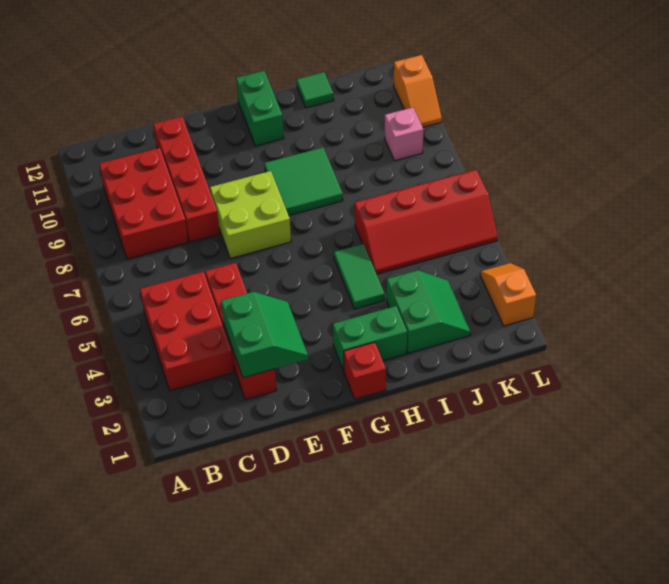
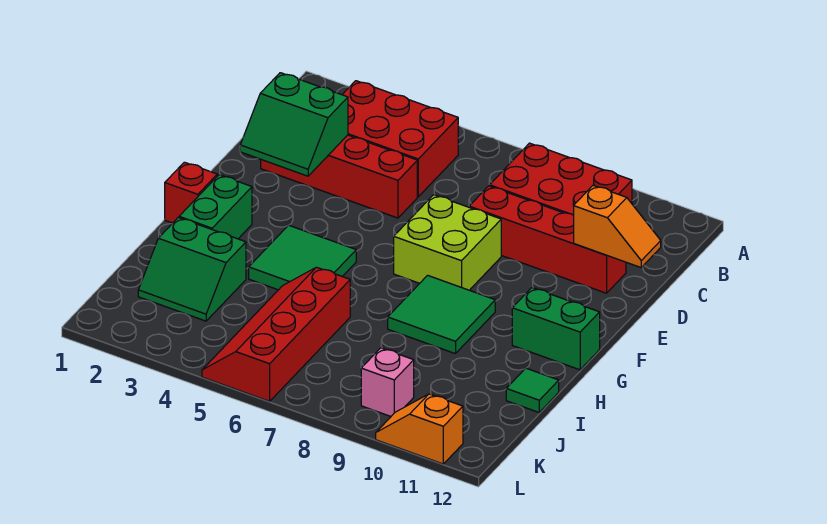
green 1x2 tile [334,244,385,309] -> green 2x2 tile [249,225,356,290]
orange 1x2 slope [480,263,536,326] -> orange 1x2 slope moved to [574,185,661,267]

